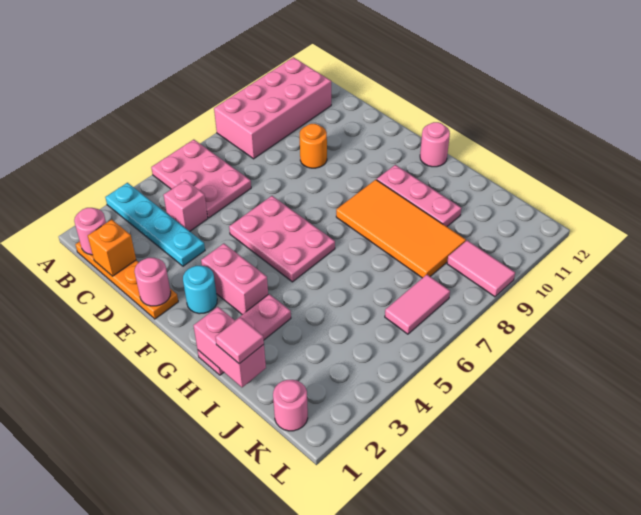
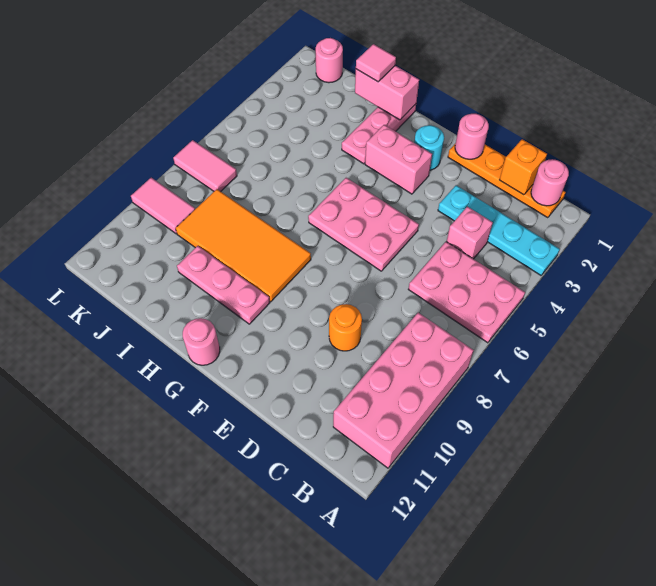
pink 1x2 tile [385,275,450,334] -> pink 1x2 tile turned to [173,140,237,192]

